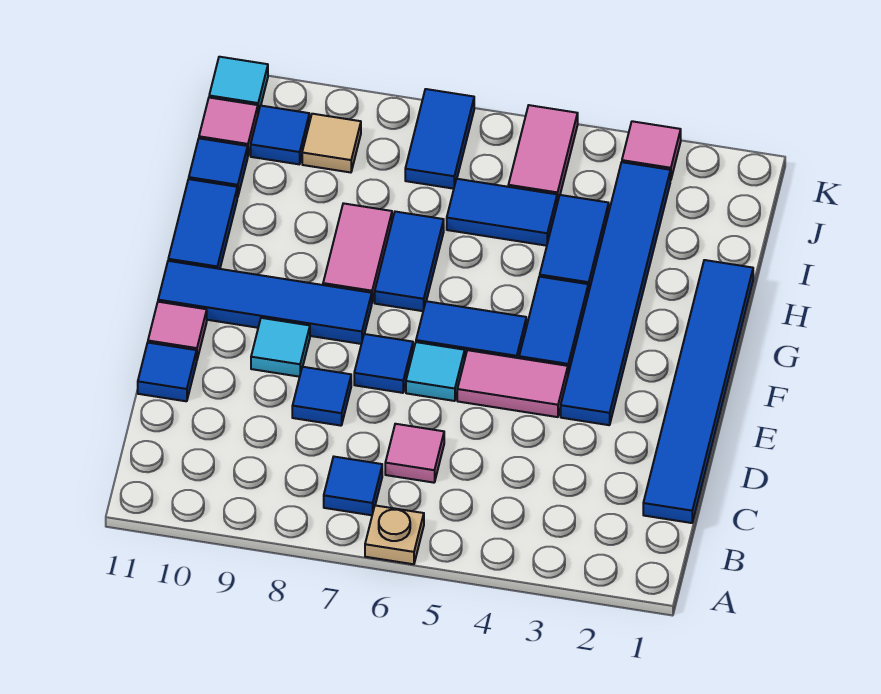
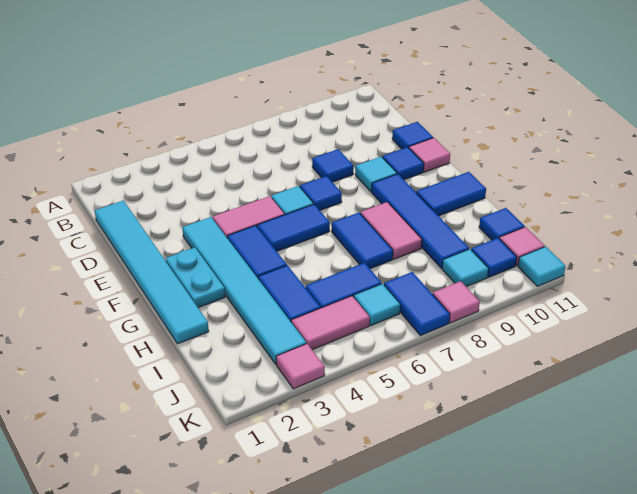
tan 1x1 plate [365,505,424,564] -> none
blue 1x1 tile [324,457,382,515] -> blue 1x1 tile moved to [382,147,424,180]
blue 1x6 tile [643,260,753,523] -> cyan 1x6 tile [95,201,209,344]
pink 1x1 tile [385,424,444,483] -> pink 1x1 tile moved to [433,281,480,323]
blue 1x6 tile [561,162,670,425] -> cyan 1x6 tile [182,217,306,364]
none -> cyan 1x2 plate [166,248,225,308]
blue 1x4 tile [158,261,372,344] -> blue 1x4 tile turned to [372,174,469,268]
blue 1x2 tile [168,179,237,269] -> blue 1x2 tile turned to [416,172,486,216]
pink 1x2 tile [508,105,578,203] -> pink 1x2 tile turned to [291,296,370,350]
none -> cyan 1x1 tile [354,284,400,326]
tan 1x1 tile [302,114,361,172] -> cyan 1x1 tile [442,249,489,287]

